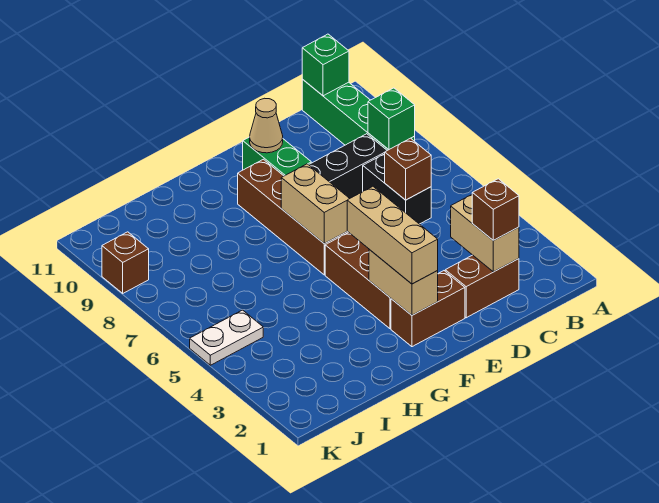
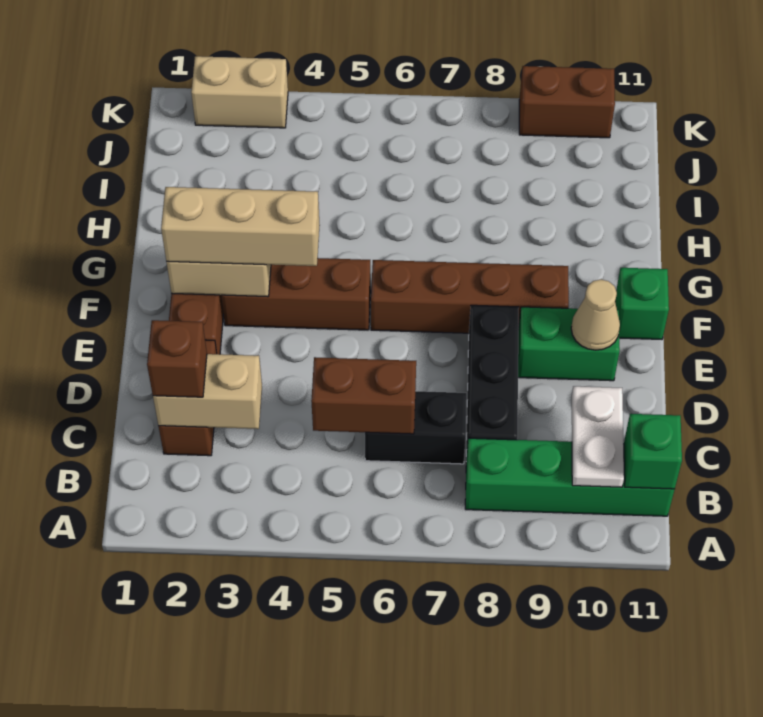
green 1x1 brick [368,88,415,150] -> green 1x1 brick moved to [615,268,669,339]
brown 1x1 brick [385,138,431,200] -> brown 1x2 brick [311,357,416,434]
tan 1x2 brick [281,164,350,244] -> tan 1x2 brick moved to [191,56,288,128]
white 1x2 plate [190,310,263,365] -> white 1x2 plate moved to [572,386,624,487]
brown 1x1 brick [102,232,149,293] -> brown 1x2 brick [519,66,615,138]

